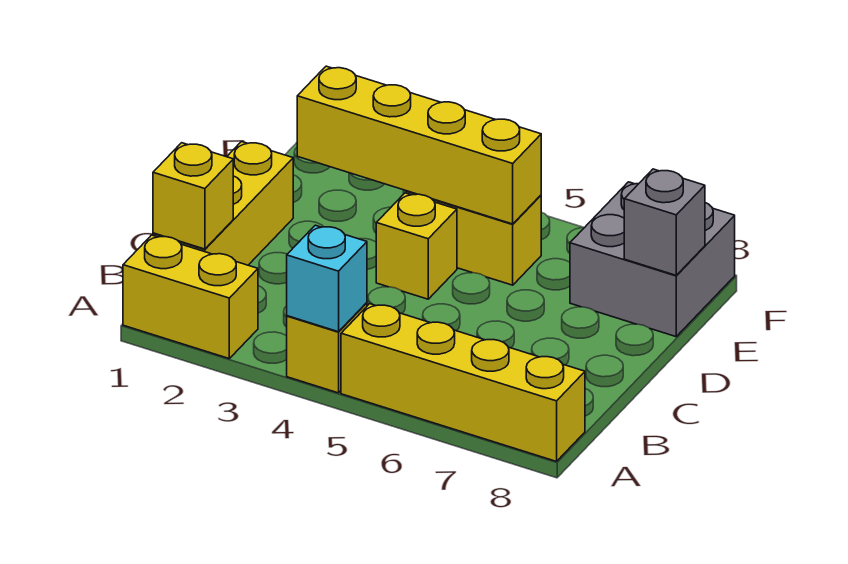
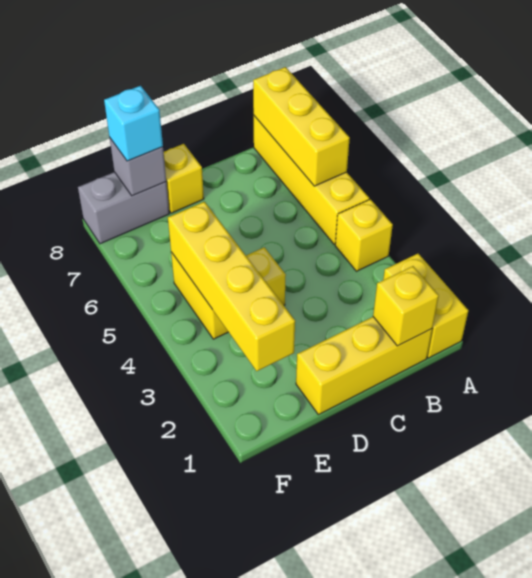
cyan 1x1 brick [287,225,367,332] -> cyan 1x1 brick moved to [104,86,163,161]
none -> yellow 1x3 brick [253,67,350,186]
none -> yellow 1x1 brick [164,144,204,213]
grey 2x2 brick [570,182,735,337] -> grey 1x2 brick [78,172,169,244]

